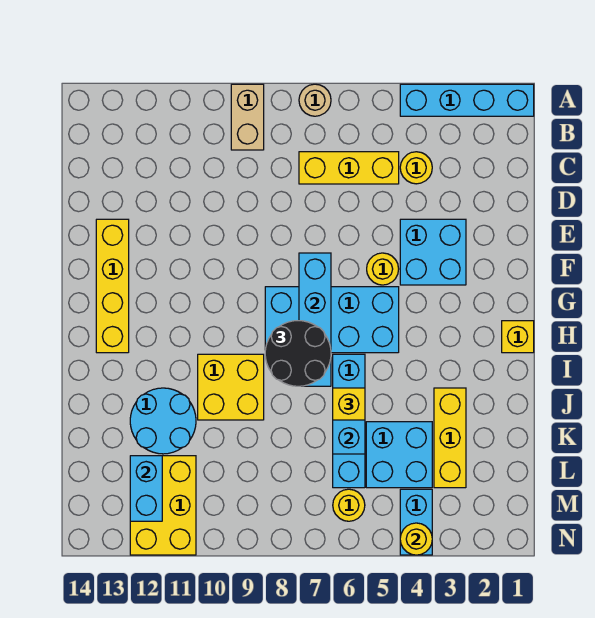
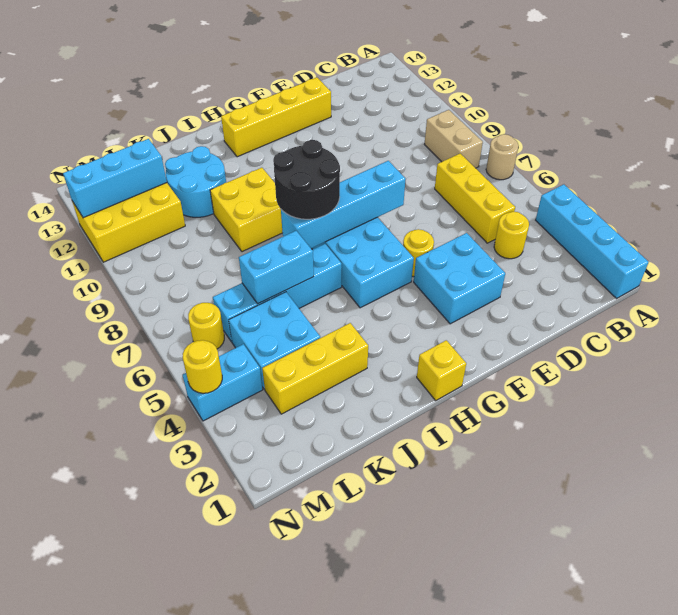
tan 1x2 brick [231,84,264,150] -> tan 1x2 brick turned to [424,110,483,168]
yellow 1x1 brick [333,388,365,420] -> none
cyan 1x2 brick [130,456,162,521] -> cyan 1x3 brick [63,139,167,218]

